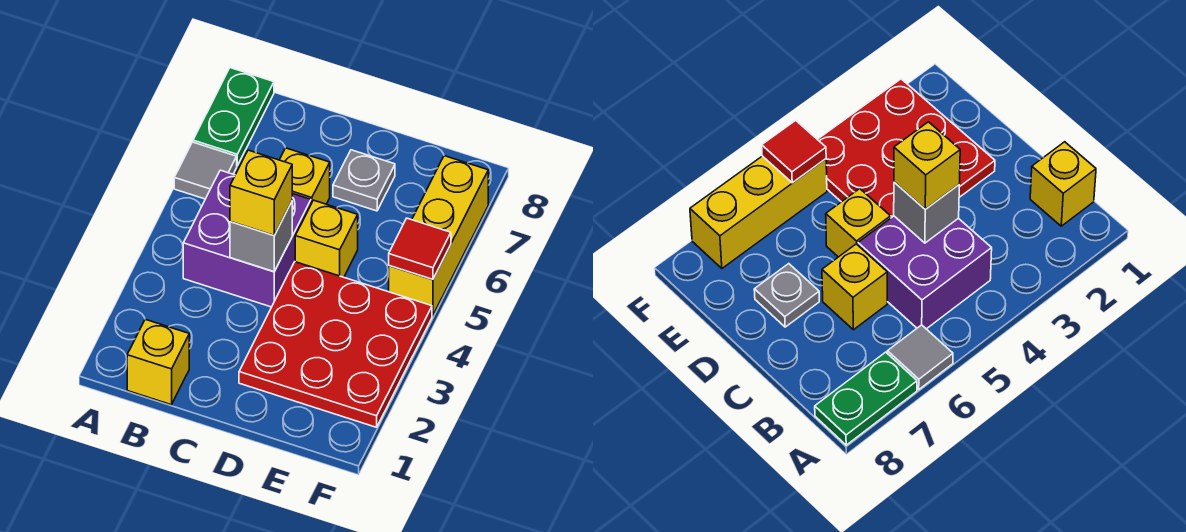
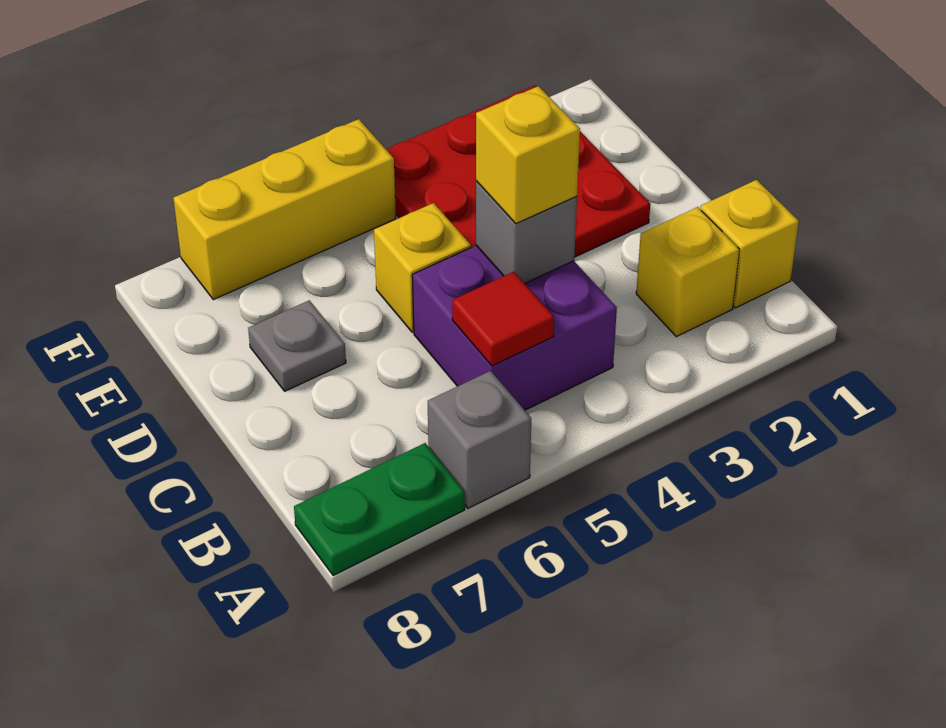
grey 1x1 tile [174,142,237,199] -> grey 1x1 brick [428,371,531,508]
yellow 1x1 brick [280,148,330,204] -> yellow 1x1 brick moved to [636,207,739,337]
red 1x1 tile [389,218,451,279] -> red 1x1 tile moved to [452,272,554,366]

